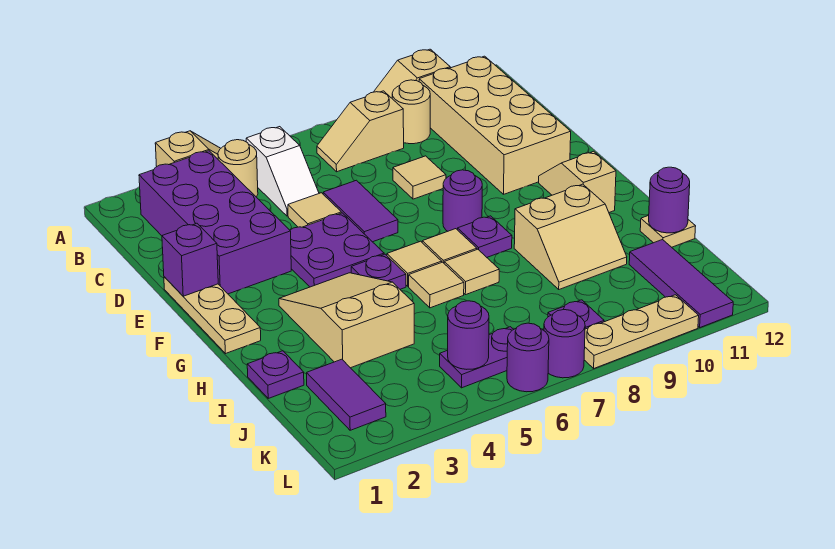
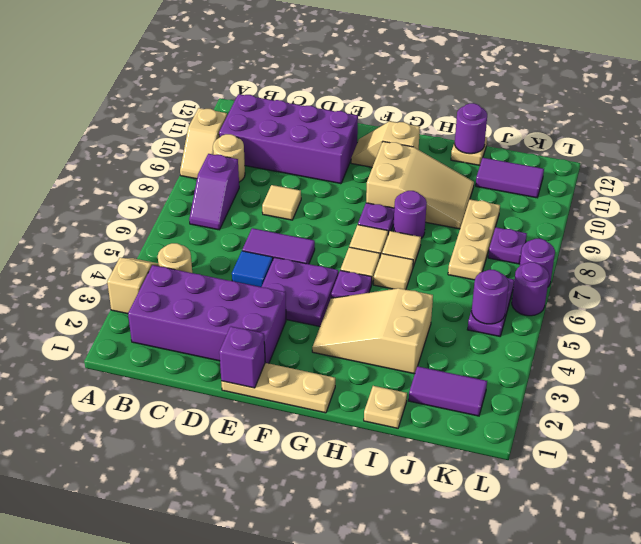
white 1x2 slope [246,127,319,216] -> none
tan 1x2 slope [317,91,404,172] -> purple 1x2 slope [189,154,239,230]
tan 2x4 brick [419,56,571,194] -> purple 2x4 brick [219,94,358,184]
tan 1x1 tile [288,193,341,227] -> blue 1x1 tile [232,251,273,287]
purple 1x1 round brick [443,170,482,231] -> purple 1x1 round brick moved to [393,191,427,238]
tan 2x2 slope [514,184,627,289] -> tan 2x3 slope [366,141,474,229]
purple 1x1 plate [247,351,304,398] -> tan 1x1 plate [364,386,407,428]
purple 1x3 tile [629,240,733,327] -> purple 1x2 tile [476,158,544,198]
tan 1x3 plate [584,295,699,368] -> tan 1x3 plate moved to [448,199,500,280]

